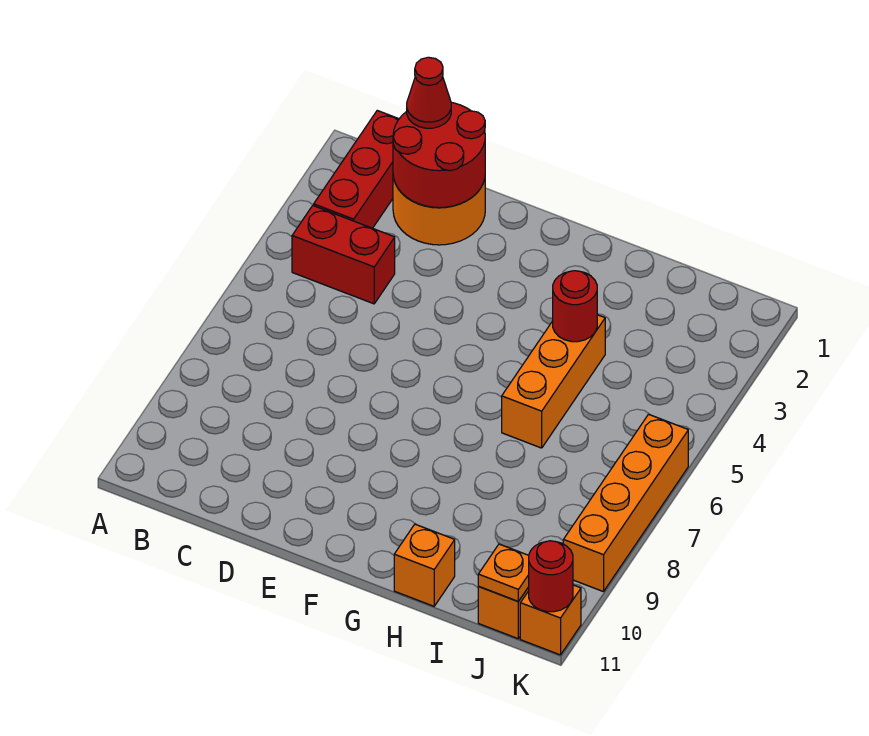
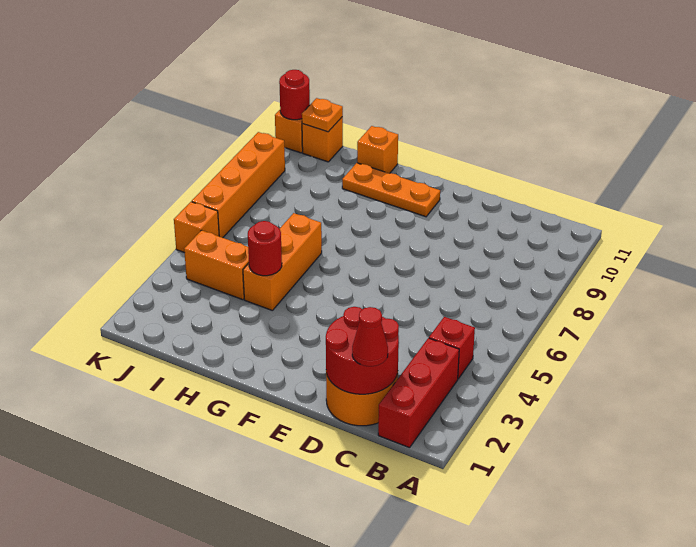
red 1x2 brick [292,206,395,304] -> red 1x1 brick [429,317,475,379]
none -> orange 1x3 plate [342,163,440,217]
none -> orange 1x2 brick [184,230,249,300]
none -> orange 1x1 brick [174,202,219,253]

